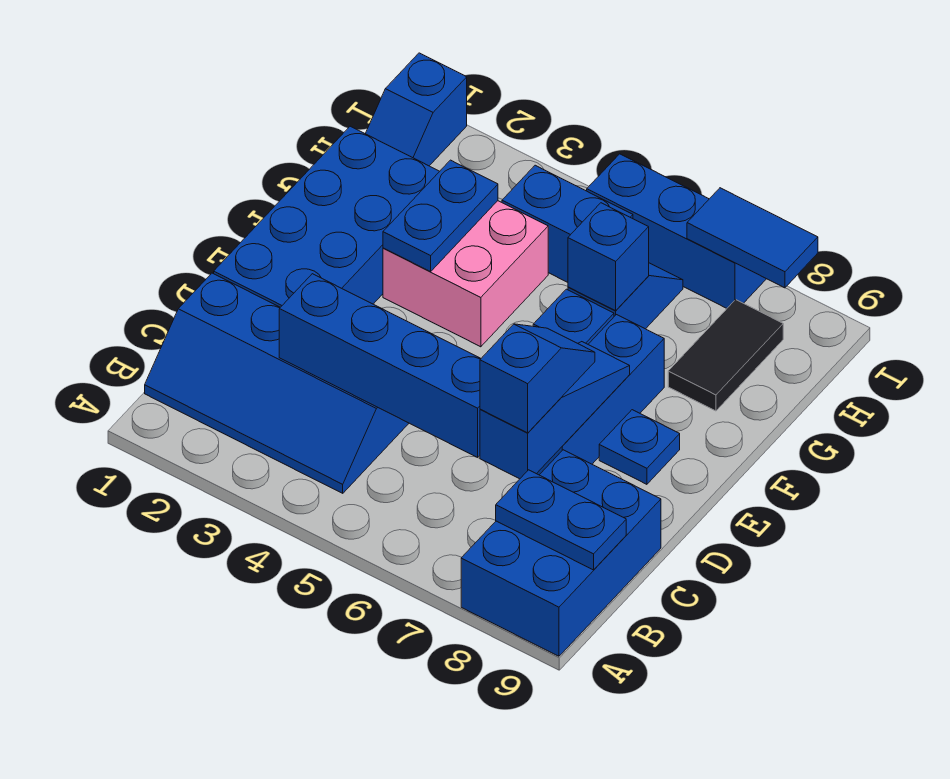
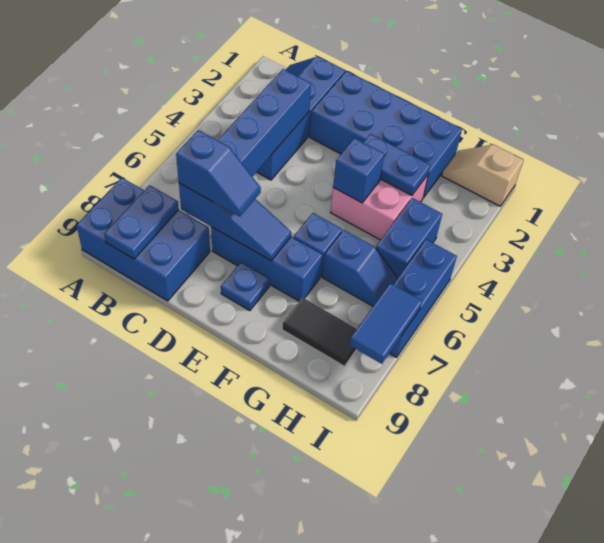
blue 1x1 brick [568,203,649,311] -> blue 1x1 brick moved to [333,138,384,203]
blue 1x2 slope [365,53,467,166] -> tan 1x2 slope [442,145,523,206]

